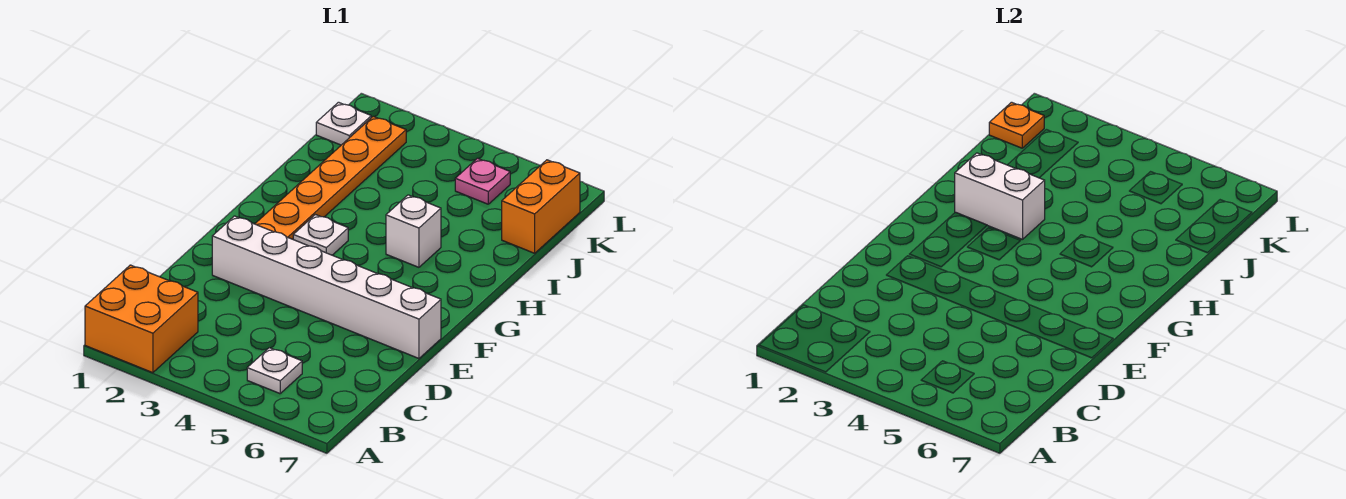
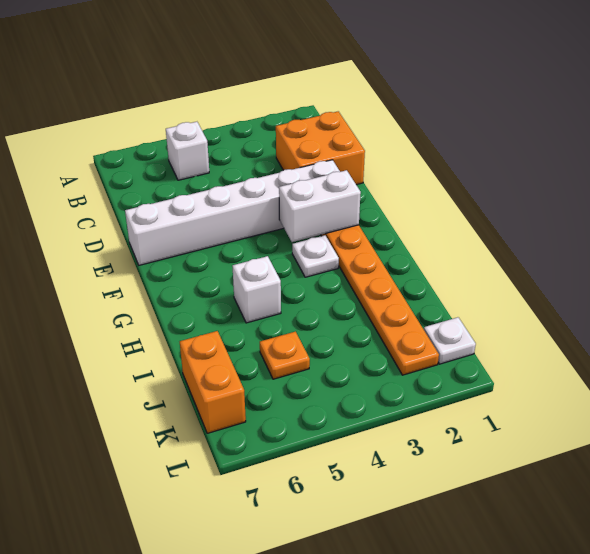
orange 2x2 brick [85,265,198,373] -> orange 2x2 brick moved to [276,111,365,185]
white 1x1 plate [247,348,302,394] -> white 1x1 brick [166,122,209,180]
white 1x2 brick [955,153,1045,239] -> white 1x2 brick moved to [279,170,361,242]
orange 1x1 plate [989,102,1044,148] -> orange 1x1 plate moved to [260,332,310,379]
pink 1x1 plate [455,158,510,204] -> none

